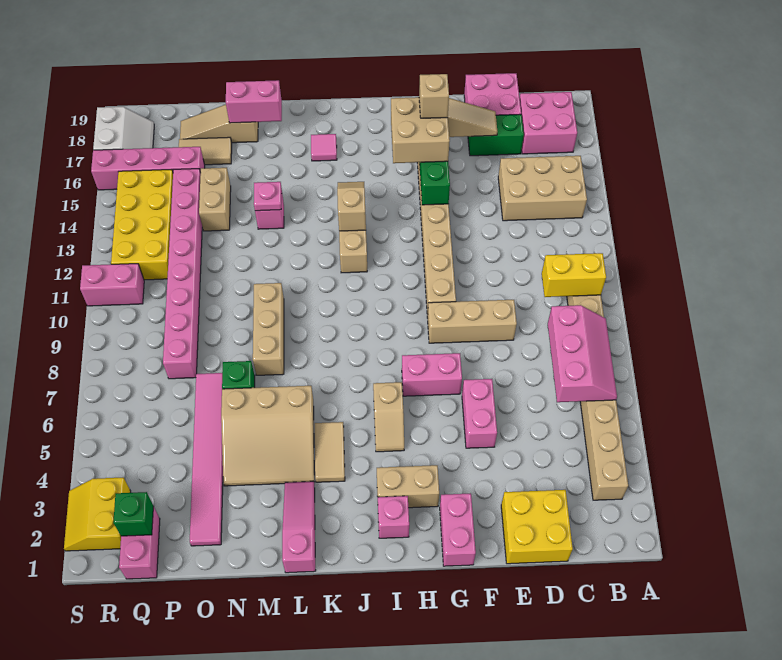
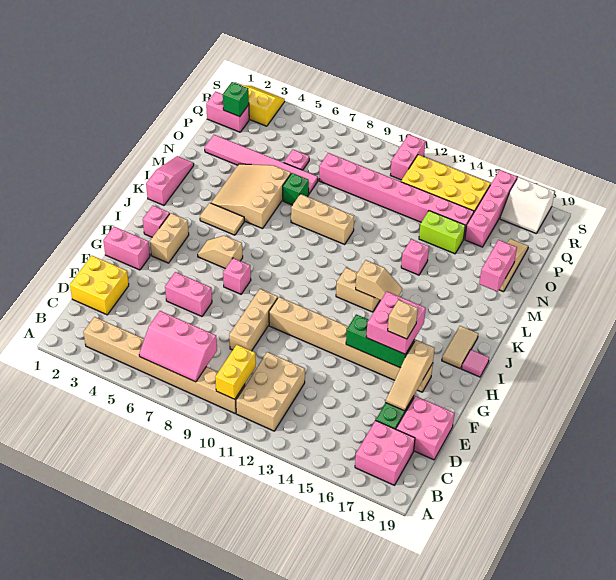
tan 2x3 brick [498,156,587,221] -> tan 2x3 brick moved to [236,352,305,431]
pink 1x2 brick [402,353,462,396] -> pink 1x1 brick [223,258,251,294]
tan 2x2 brick [391,97,450,163] -> pink 2x2 brick [366,292,426,354]
pink 1x1 tile [311,134,337,161] -> pink 1x1 tile moved to [461,350,489,377]
pink 1x3 slope [282,481,316,573] -> pink 1x3 slope turned to [146,156,194,205]
pink 1x1 plate [254,182,282,211] -> pink 1x1 plate moved to [284,150,309,170]
tan 1x2 brick [199,168,231,231] -> lime 1x2 brick [419,211,465,254]
tan 1x2 tile [179,137,232,165] -> tan 1x2 tile moved to [442,326,478,368]

